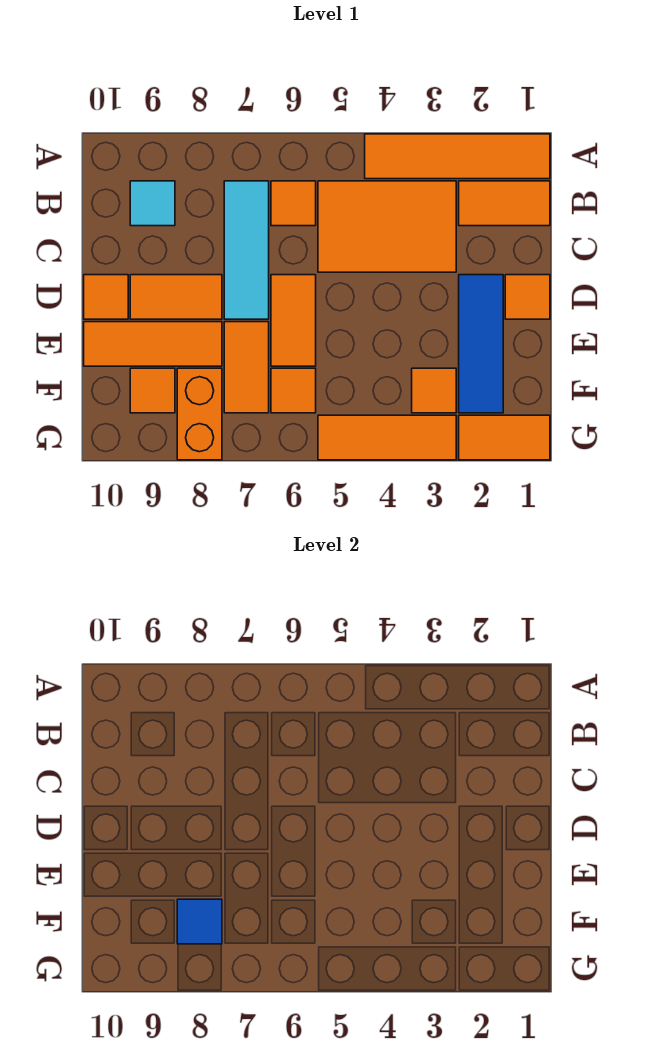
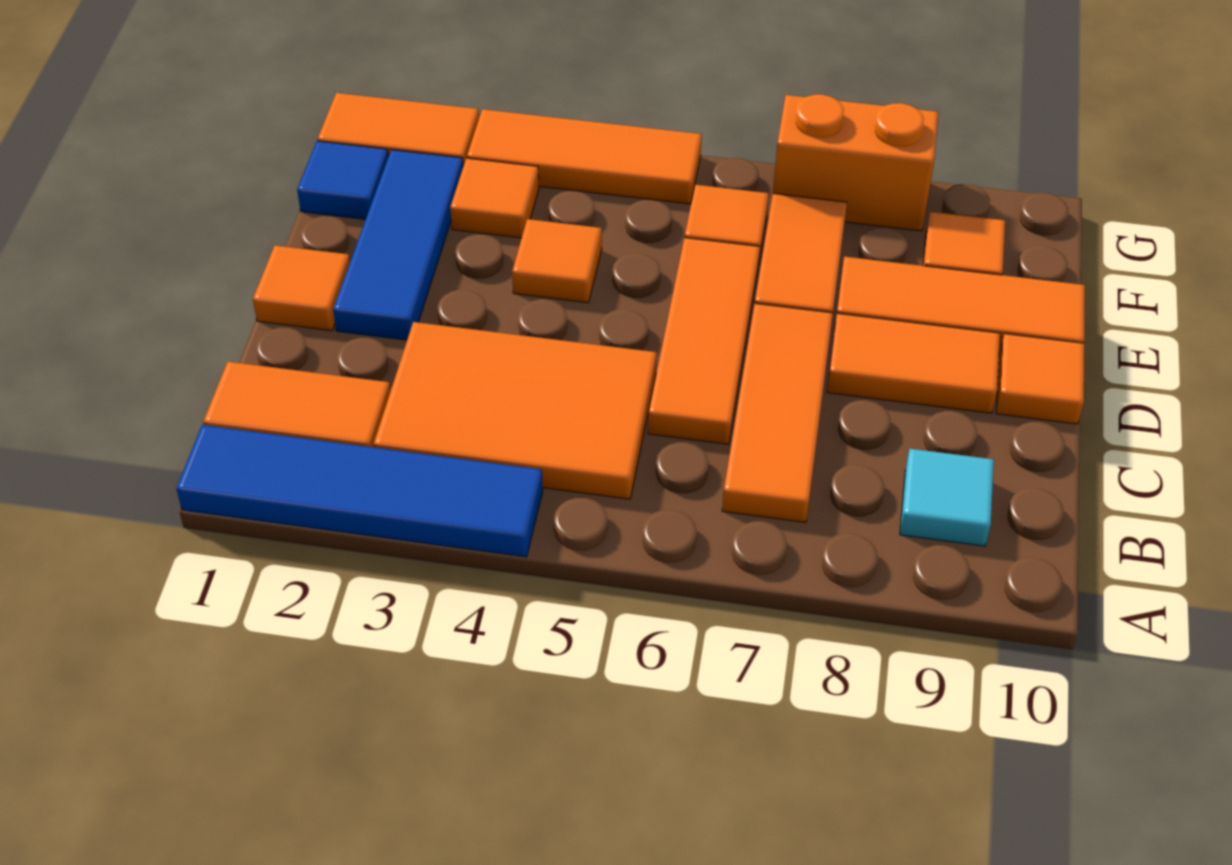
orange 1x4 tile [365,134,550,179] -> blue 1x4 tile [176,425,543,557]
orange 1x1 tile [271,181,316,226] -> orange 1x1 tile moved to [512,219,602,303]
cyan 1x3 tile [224,181,269,319] -> orange 1x3 tile [722,303,833,522]
orange 1x2 tile [271,275,316,366] -> orange 1x3 tile [648,238,760,444]
orange 1x2 brick [177,368,222,460] -> orange 1x2 brick turned to [773,94,938,231]
blue 1x1 tile [177,899,222,944] -> blue 1x1 tile moved to [297,141,388,219]

